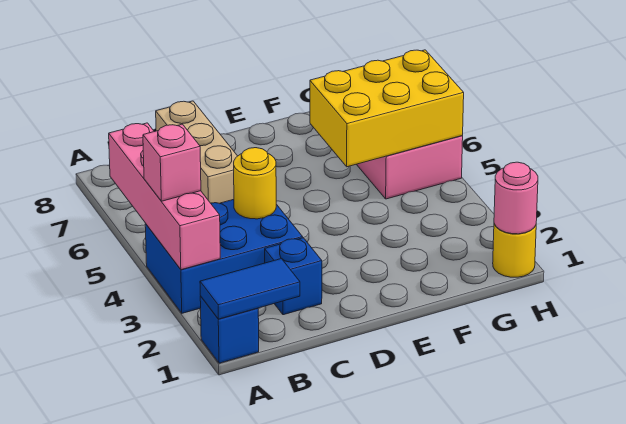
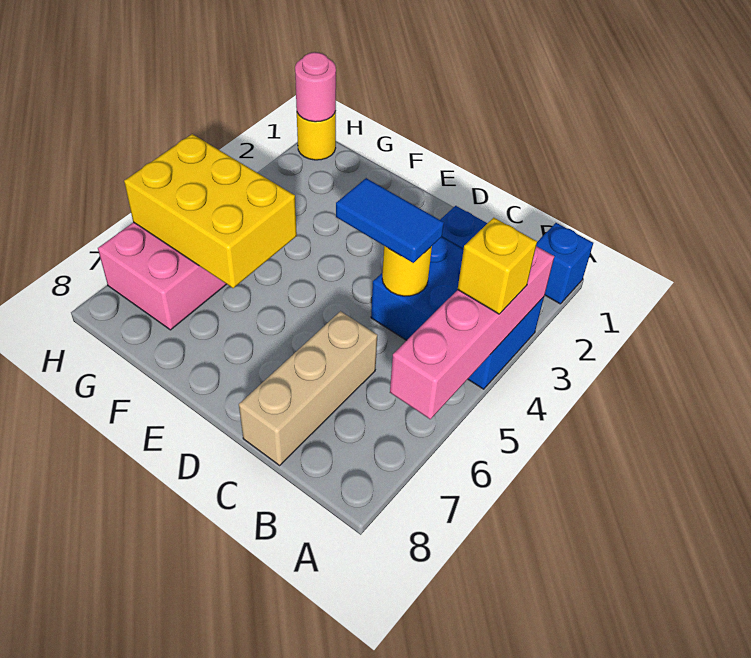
blue 1x2 tile [200,259,300,319] -> blue 1x2 tile moved to [336,178,444,263]
pink 1x1 brick [143,124,201,201] -> yellow 1x1 brick [458,218,537,314]

